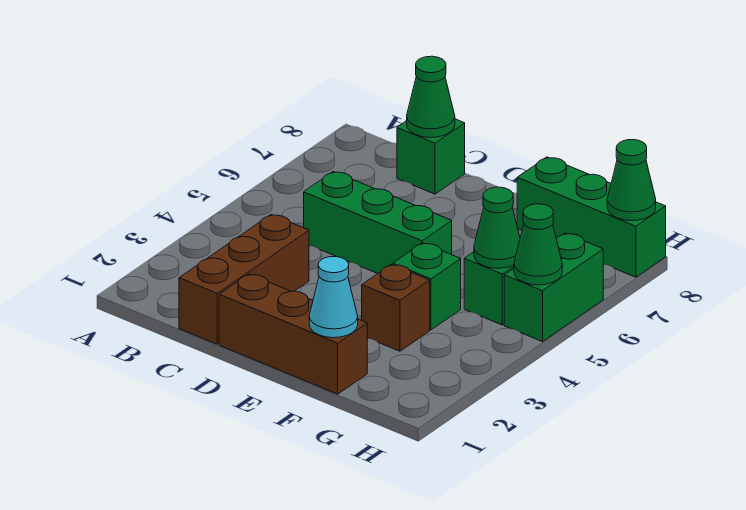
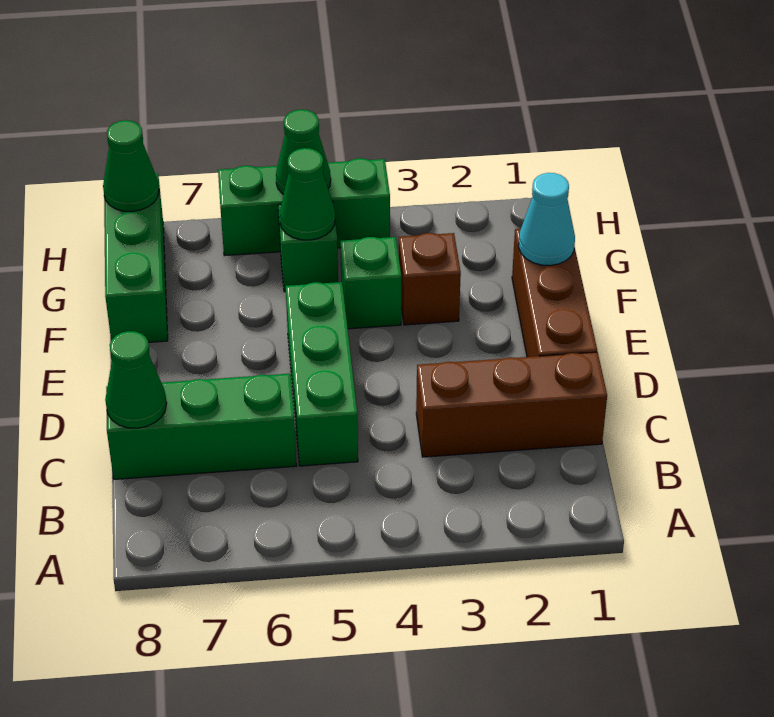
green 1x1 brick [397,119,465,194] -> green 1x3 brick [106,374,297,479]
green 1x2 brick [504,233,603,342] -> green 1x3 brick [218,158,390,256]

